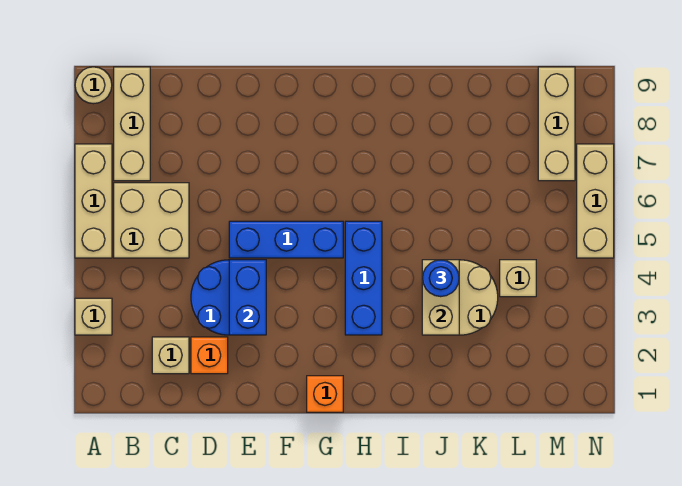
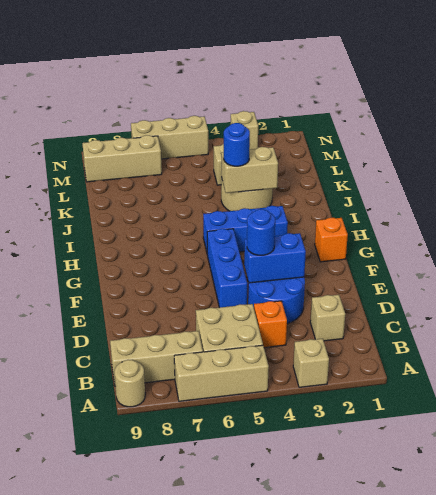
orange 1x1 brick [191,337,228,374] -> orange 1x1 brick moved to [254,301,287,348]
none -> blue 1x1 round brick [247,209,275,255]
none -> tan 1x1 brick [231,111,258,150]

